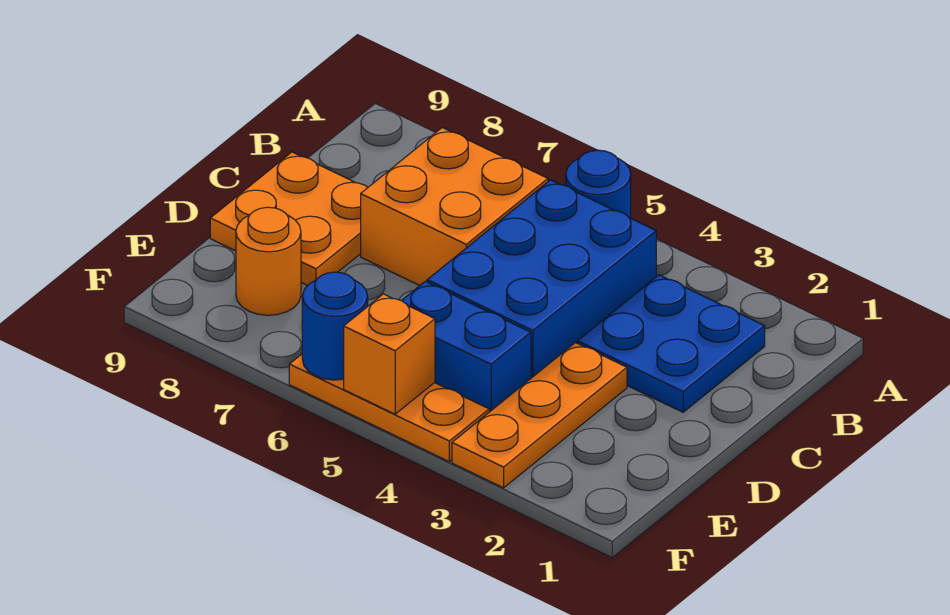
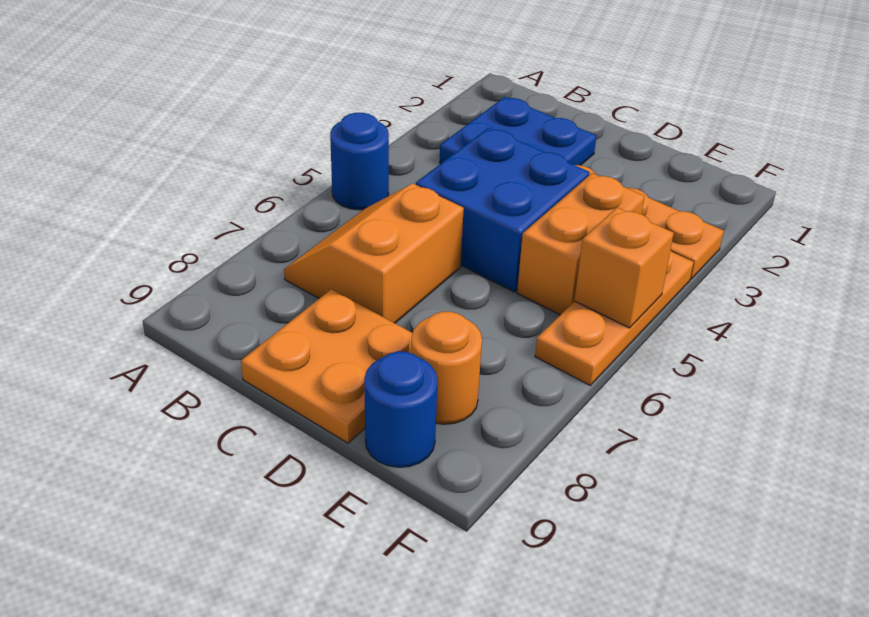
blue 2x3 brick [427,180,656,378] -> blue 2x2 brick [416,128,590,292]
orange 2x2 brick [361,128,548,286] -> orange 2x2 slope [284,184,464,323]
blue 1x2 brick [402,282,531,412] -> orange 1x2 brick [517,173,645,315]
blue 1x1 round brick [302,272,368,380] -> blue 1x1 round brick moved to [364,352,438,467]

